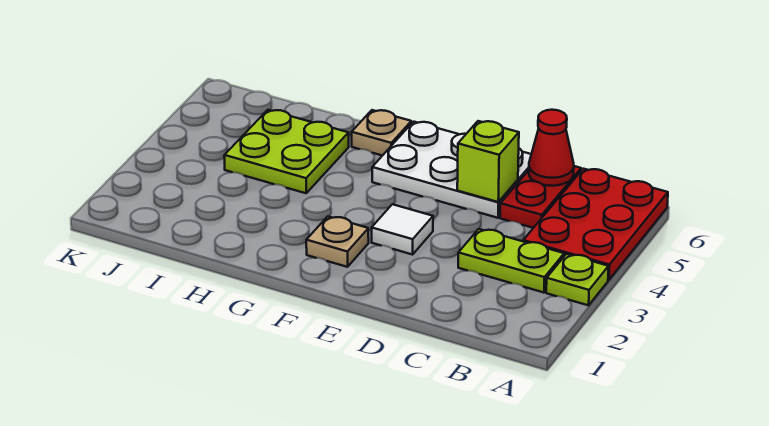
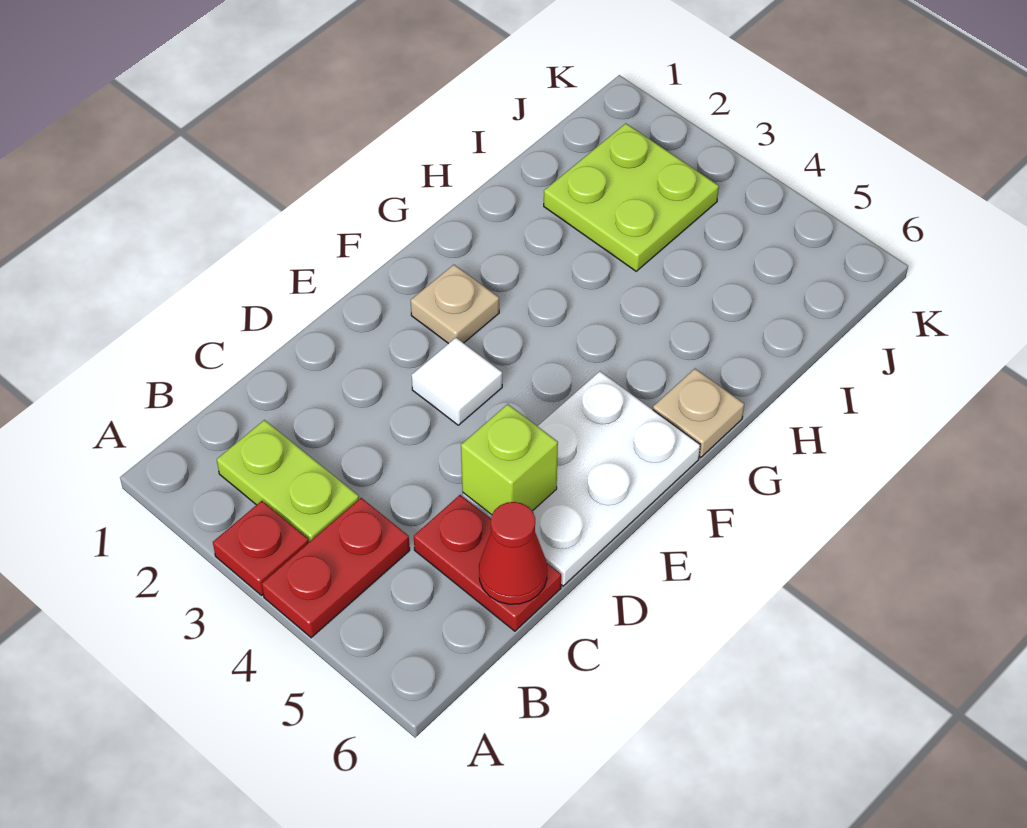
lime 1x1 plate [546,254,609,305] -> red 1x1 plate [213,501,309,595]
red 2x3 plate [523,169,668,280] -> red 1x2 plate [262,498,410,638]
lime 1x2 plate [458,229,564,293] -> lime 1x2 plate turned to [217,420,359,542]
lime 2x2 plate [224,110,349,193] -> lime 2x2 plate moved to [544,123,719,271]

